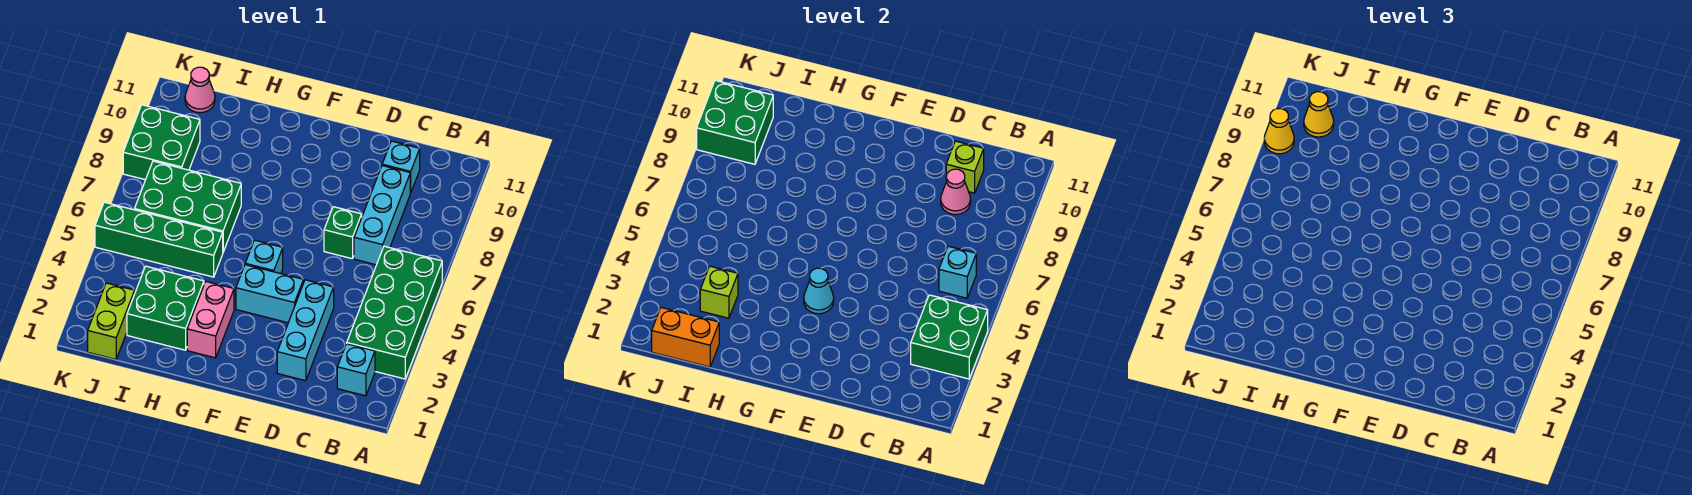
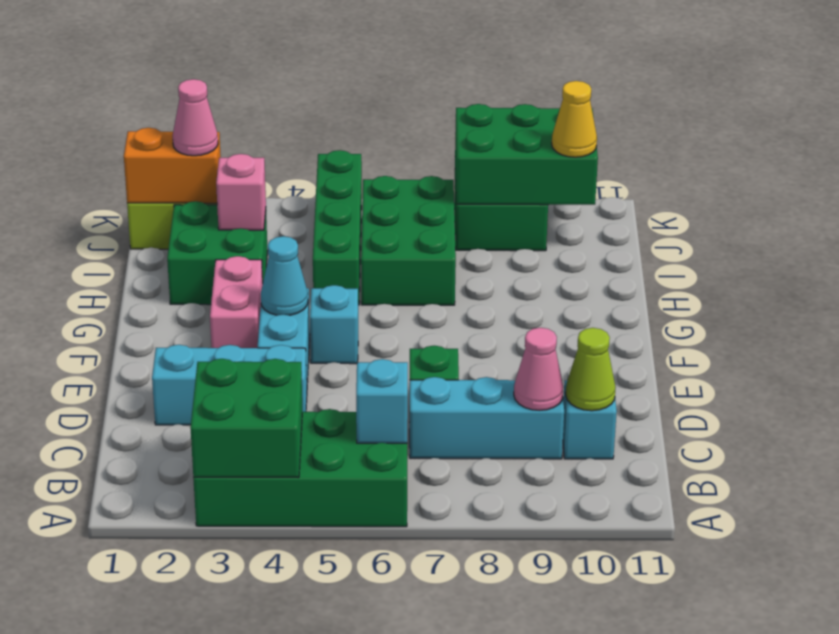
cyan 1x1 brick [337,344,375,396] -> none
lime 1x1 brick [946,141,984,193] -> lime 1x1 cone [566,328,616,411]
pink 1x2 brick [187,282,234,358] -> pink 1x2 brick turned to [210,256,263,348]
orange 1x2 brick [652,308,719,367] -> orange 1x2 brick turned to [124,128,221,203]
lime 1x1 brick [700,266,738,318] -> pink 1x1 brick [216,154,266,230]
green 2x2 brick [697,80,773,164] -> green 2x3 brick [455,104,598,205]
pink 1x1 cone [185,67,215,113] -> pink 1x1 cone moved to [173,79,218,156]
yellow 1x1 cone [1264,109,1294,154] -> none

